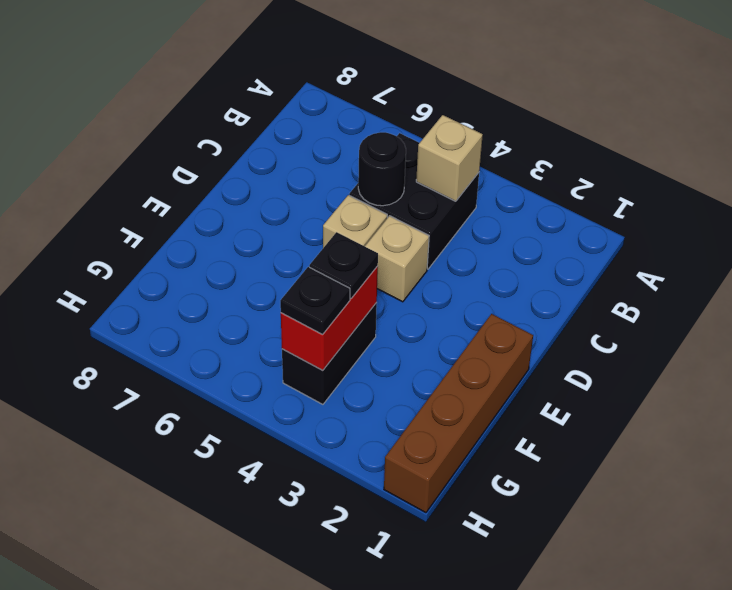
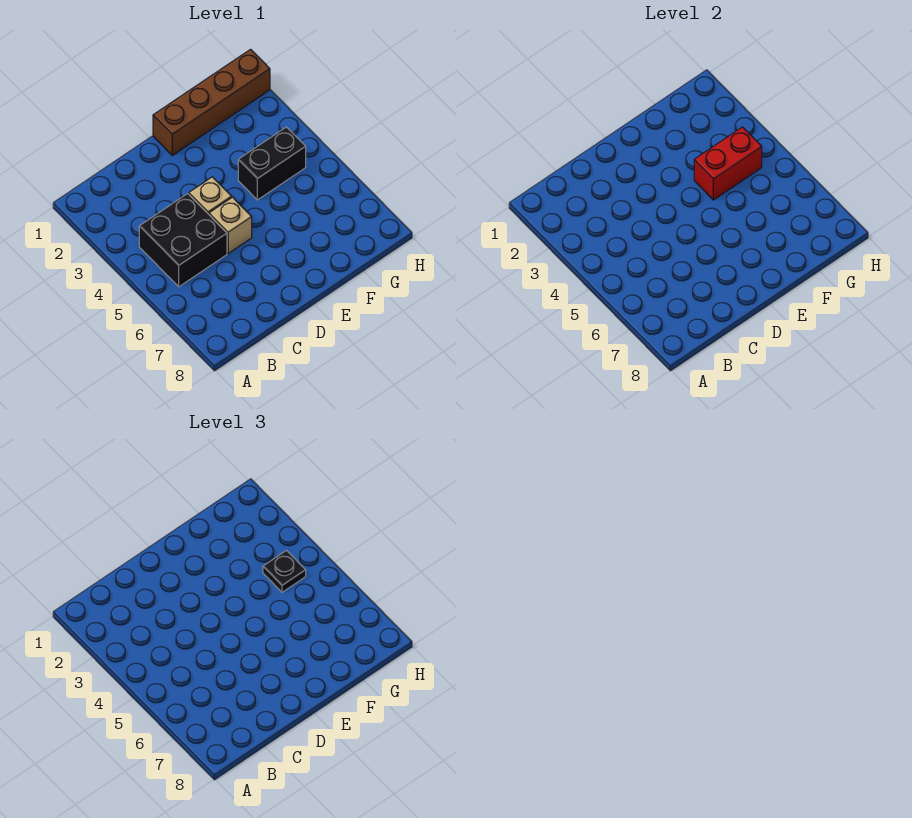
tan 1x1 brick [416,115,483,201] -> none
black 1x1 round brick [358,132,406,206] -> none
black 1x1 plate [309,232,378,298] -> none

